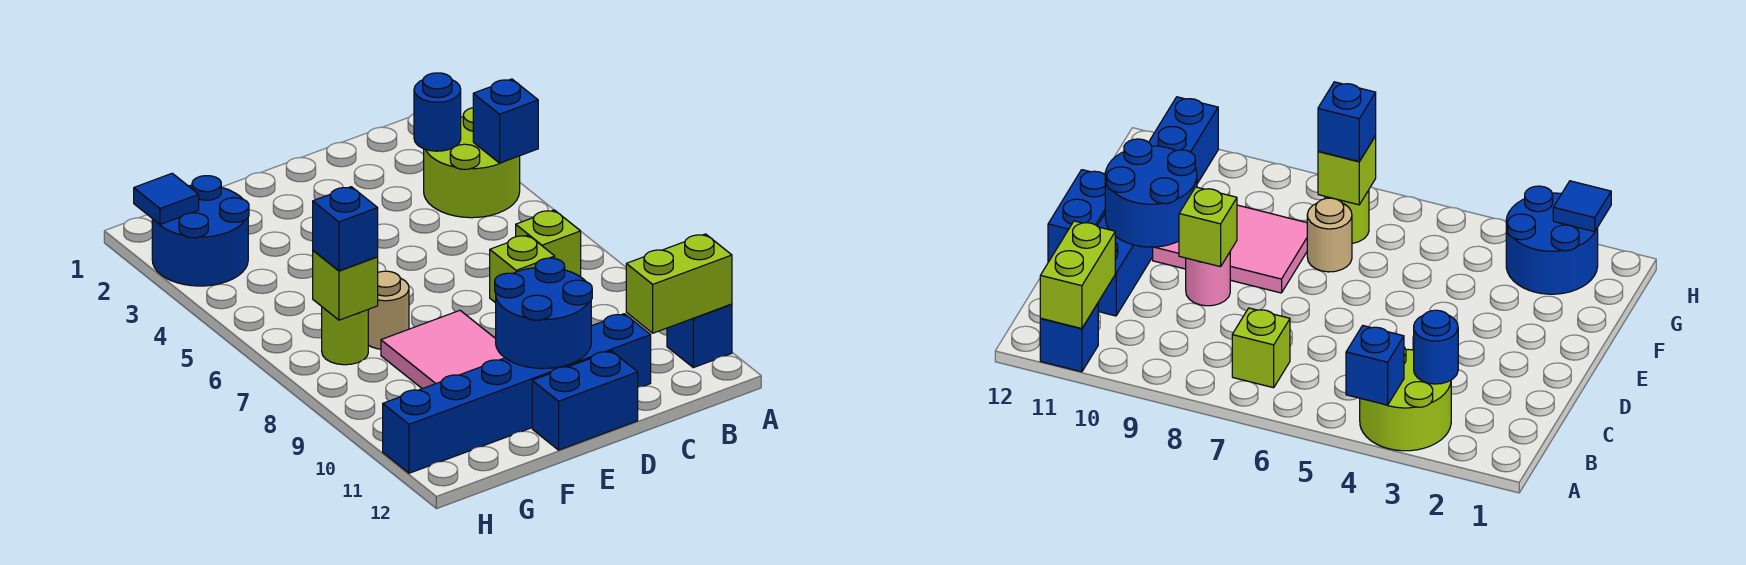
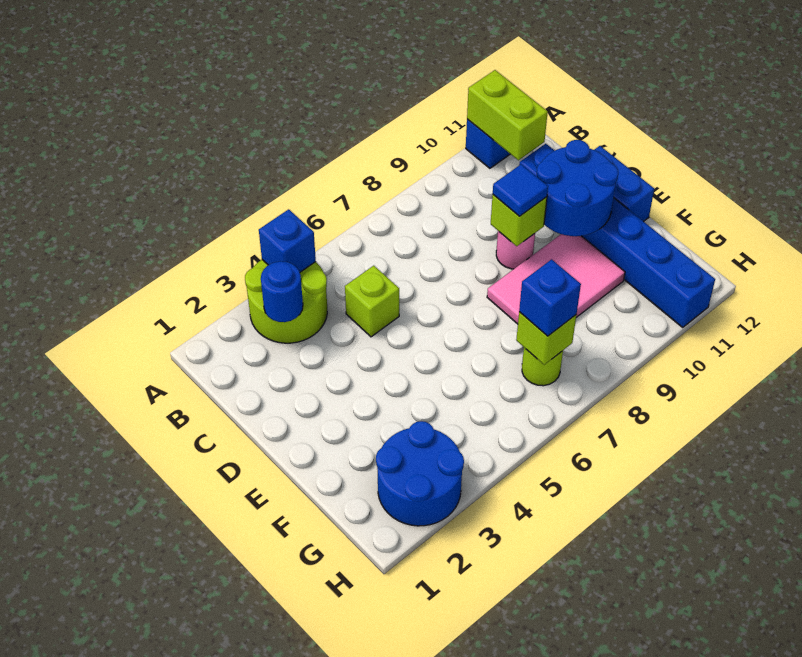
lime 1x1 brick [516,210,581,277] -> lime 1x1 brick moved to [345,266,399,337]
tan 1x1 round brick [368,271,409,349] -> none
blue 1x1 tile [134,173,199,224] -> blue 1x1 tile moved to [493,164,548,216]

